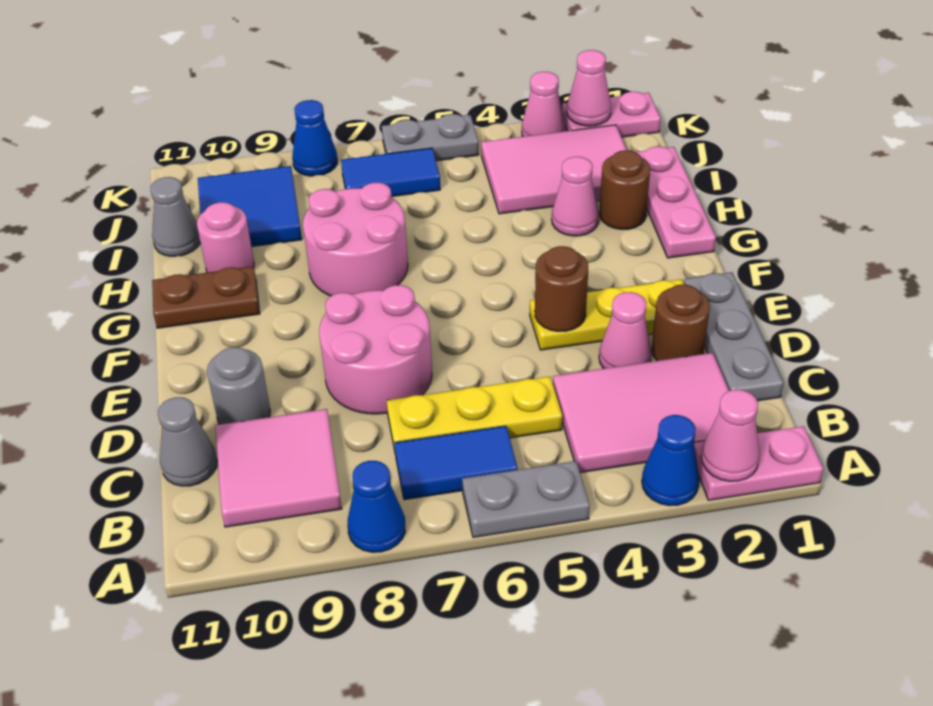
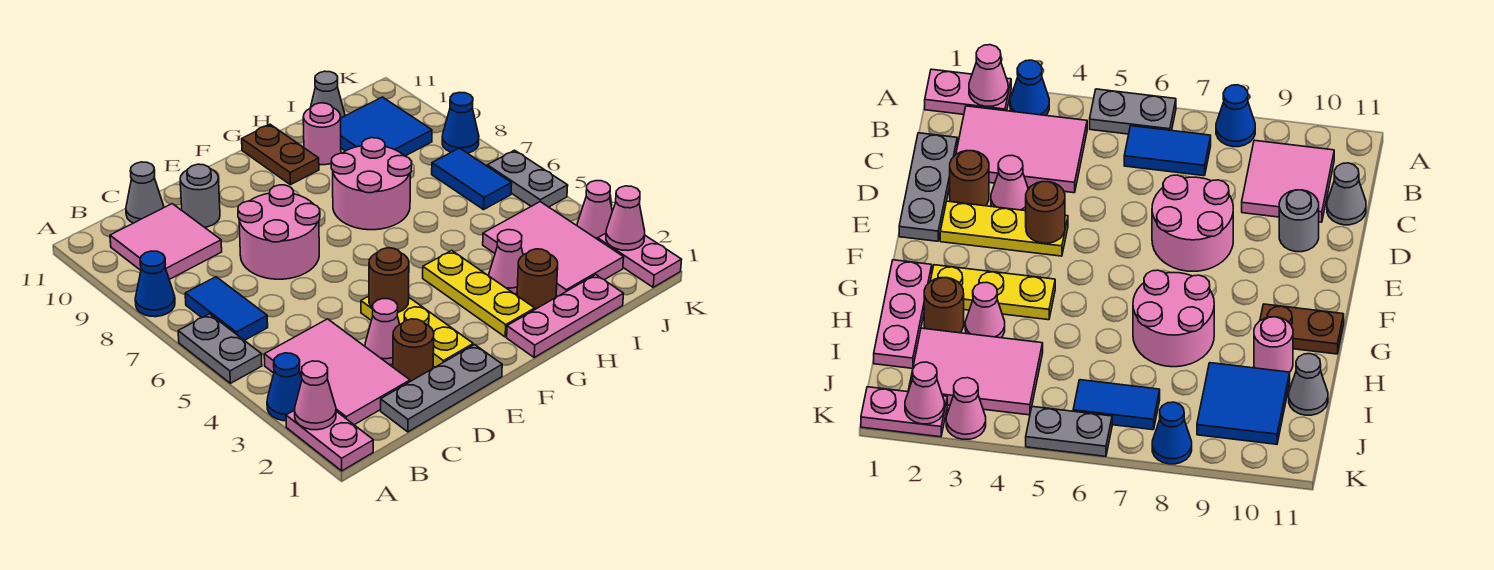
yellow 1x3 plate [387,377,562,451] -> yellow 1x3 plate moved to [423,250,535,337]

